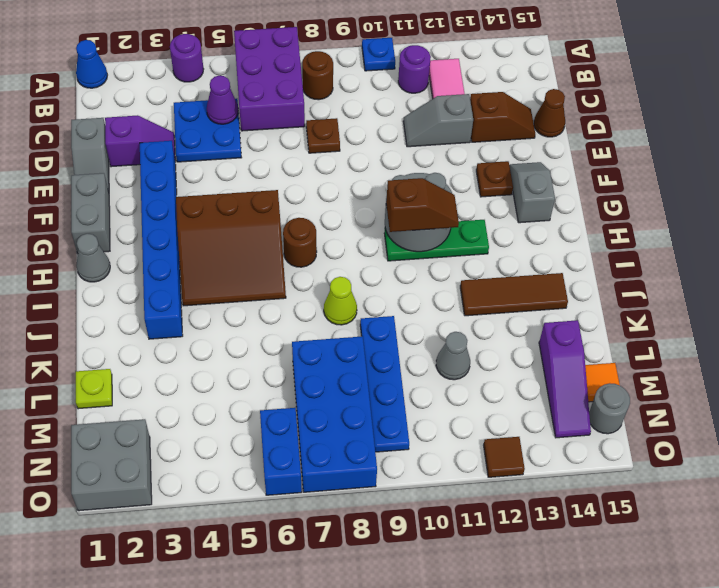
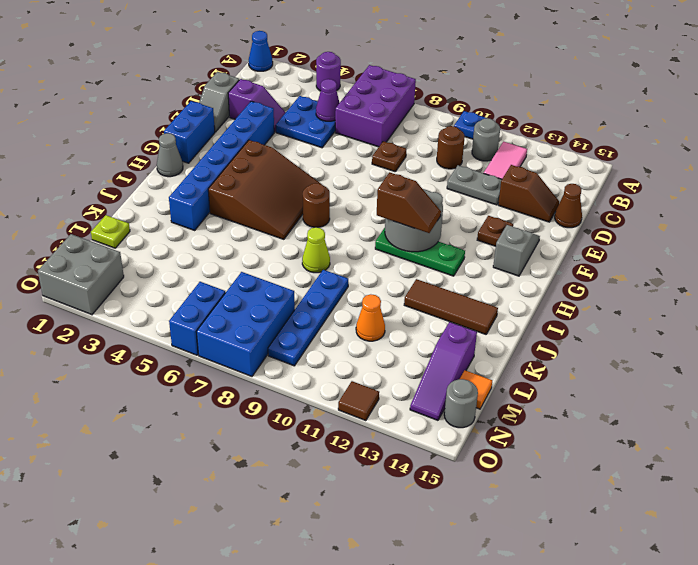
brown 1x1 round brick [302,51,333,100] -> brown 1x1 round brick moved to [437,126,465,169]
purple 1x1 round brick [398,45,431,93] -> grey 1x1 round brick [472,118,500,161]
grey 1x2 slope [403,94,473,147] -> grey 1x2 plate [447,165,502,205]
grey 1x2 brick [71,173,110,253] -> blue 1x2 brick [164,101,215,163]
brown 3x3 slope [176,190,286,306] -> brown 3x3 slope turned to [208,140,321,239]
blue 2x4 brick [292,336,377,492] -> blue 2x3 brick [196,272,295,376]
grey 1x1 cone [436,332,470,380] -> orange 1x1 cone [356,294,385,341]

